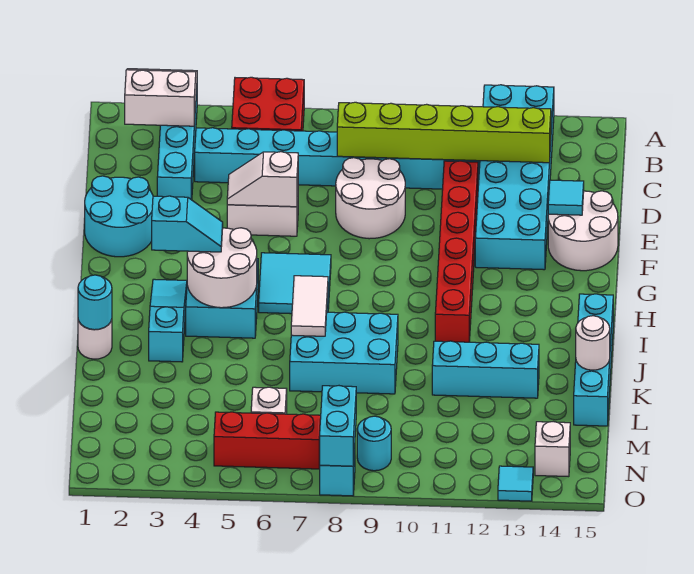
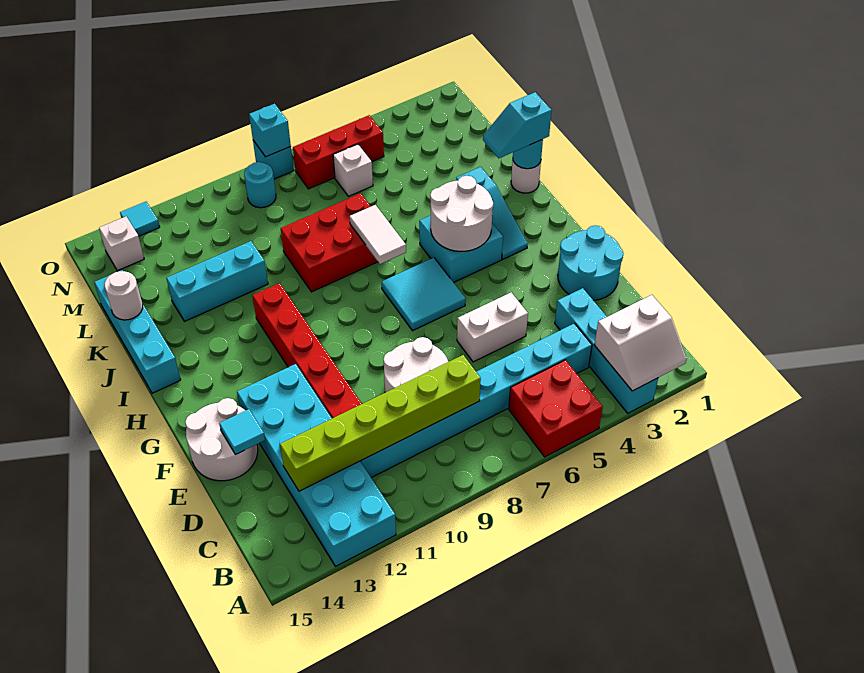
white 1x2 slope [227,152,298,207] -> none
cyan 1x2 slope [152,196,223,252] -> cyan 1x2 slope moved to [483,92,552,158]
cyan 2x3 brick [290,312,398,394] -> red 2x3 brick [281,193,378,292]
cyan 1x2 brick [320,386,356,466] -> cyan 1x1 brick [249,104,291,157]

